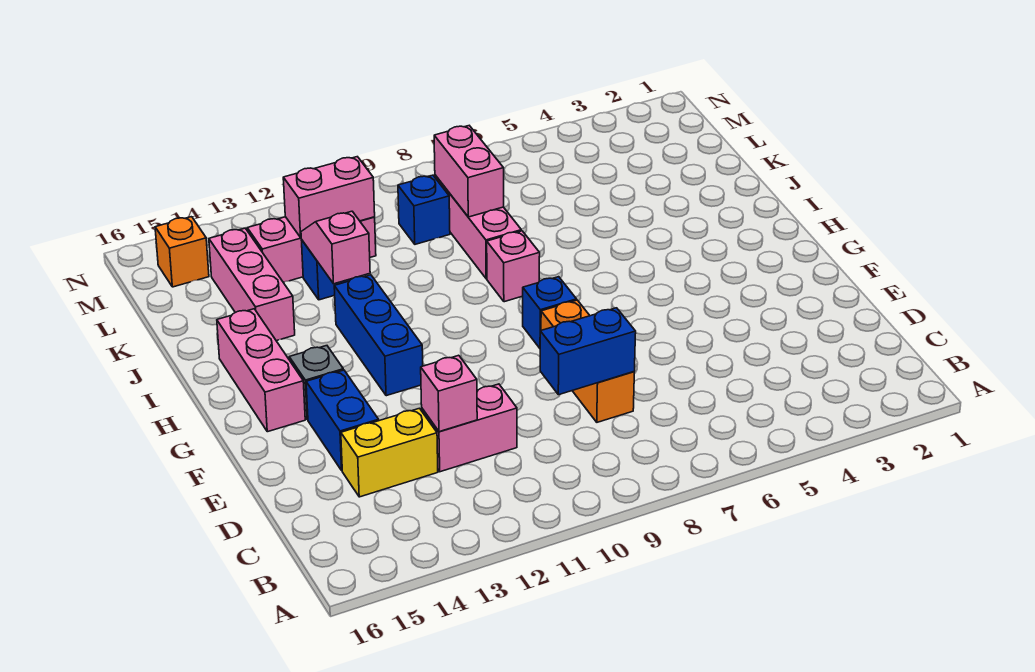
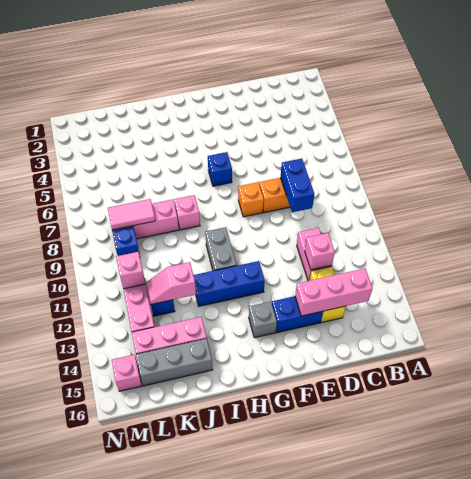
blue 1x1 brick [523,277,577,348] -> blue 1x1 brick moved to [208,152,232,186]
pink 1x3 brick [217,309,305,432] -> pink 1x3 brick moved to [295,269,373,316]
none -> grey 1x2 brick [205,227,237,271]
none -> grey 1x3 brick [136,338,213,386]
pink 1x2 brick [434,126,504,217] -> pink 1x2 tile [108,199,155,230]
pink 1x2 brick [283,157,375,237] -> pink 1x1 brick [116,252,145,289]
orange 1x1 brick [155,217,209,287] -> pink 1x1 brick [112,355,142,391]

